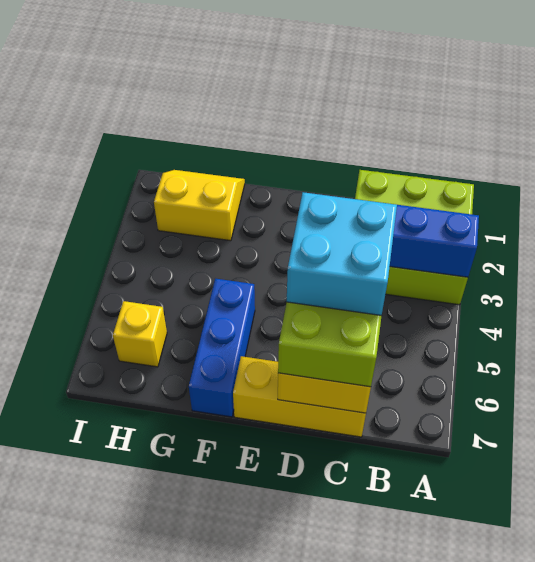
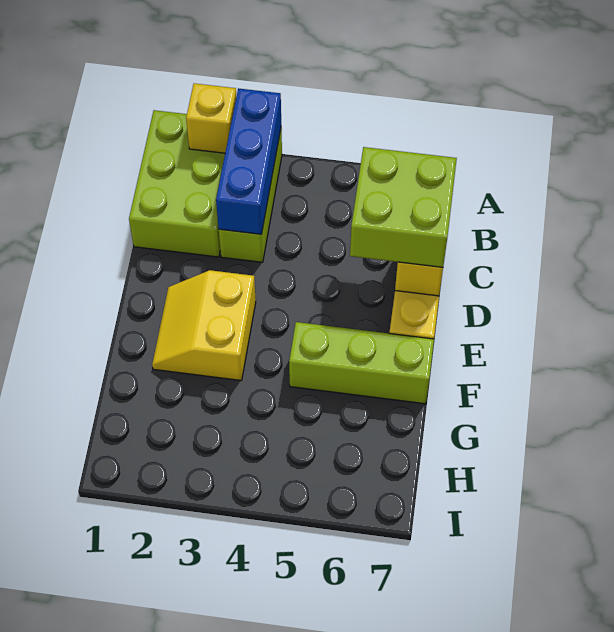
cyan 2x2 brick [287,192,397,316] -> none
blue 1x3 brick [189,279,255,417] -> lime 1x3 brick [289,322,434,404]
yellow 2x2 slope [154,170,245,241] -> yellow 2x2 slope moved to [152,270,256,381]
yellow 1x1 brick [113,301,167,367] -> yellow 1x1 brick moved to [186,83,236,153]

